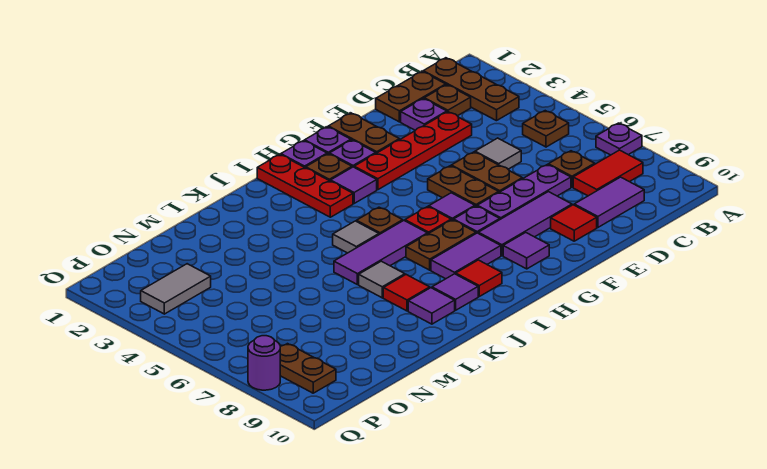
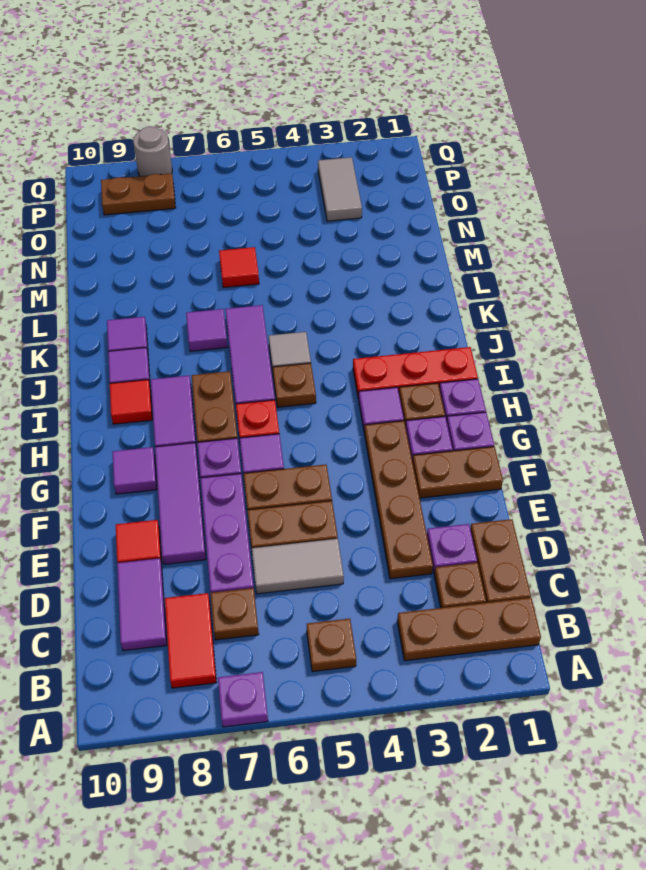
red 1x4 plate [354,112,472,190] -> brown 1x4 plate [364,421,433,579]
grey 1x1 tile [475,138,521,169] -> grey 1x2 tile [252,539,344,594]
grey 1x1 tile [359,261,405,298] -> purple 1x1 tile [186,309,227,351]
red 1x1 tile [383,275,430,311] -> red 1x1 tile moved to [219,247,259,288]
purple 1x1 round brick [248,336,280,390] -> grey 1x1 round brick [133,126,172,176]

